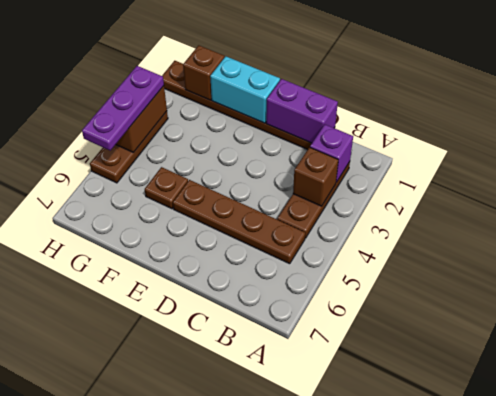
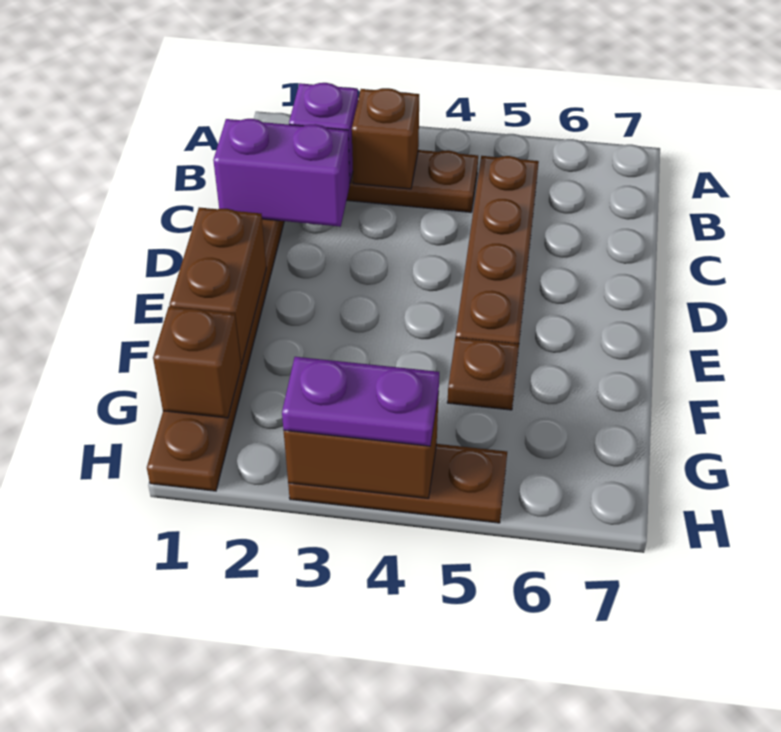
purple 1x2 brick [266,79,338,143] -> purple 1x2 brick turned to [213,119,350,227]
cyan 1x2 brick [210,56,280,123] -> brown 1x2 brick [169,208,266,364]
purple 1x3 plate [82,66,164,150] -> purple 1x2 plate [282,357,439,446]

